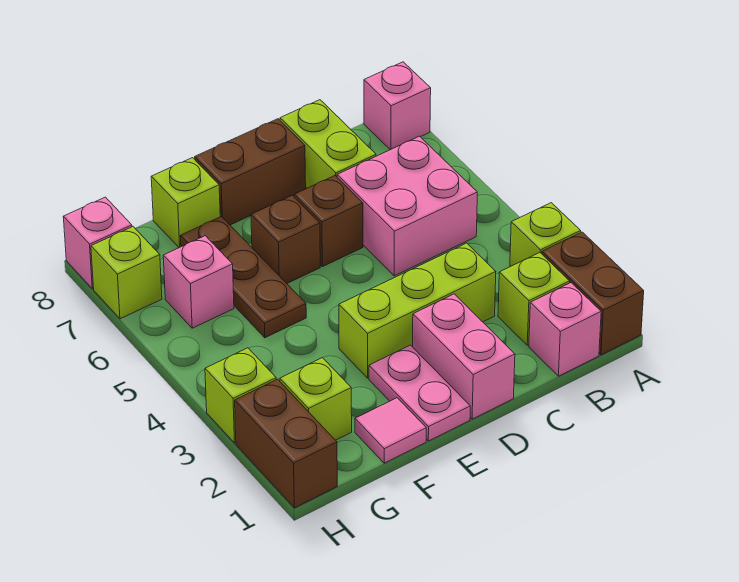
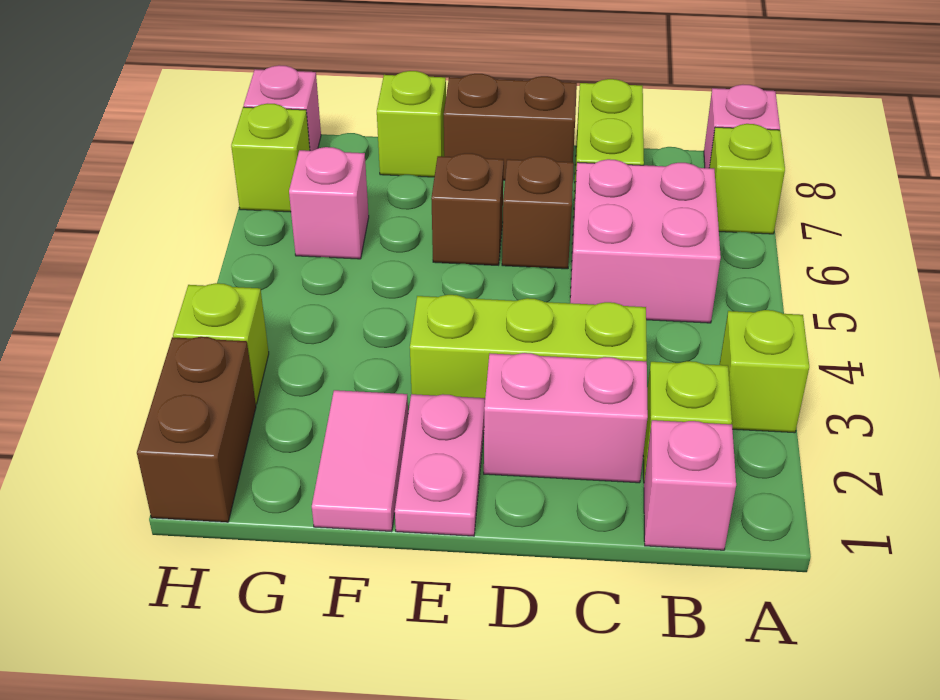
brown 1x2 brick [542,232,644,355] -> none
pink 1x2 brick [413,294,515,419] -> pink 1x2 brick turned to [484,353,648,483]
pink 1x1 tile [355,398,426,463] -> pink 1x2 tile [312,390,408,532]
brown 1x3 plate [180,217,306,338] -> none
lime 1x1 brick [280,358,352,440] -> lime 1x1 brick moved to [709,124,785,234]

